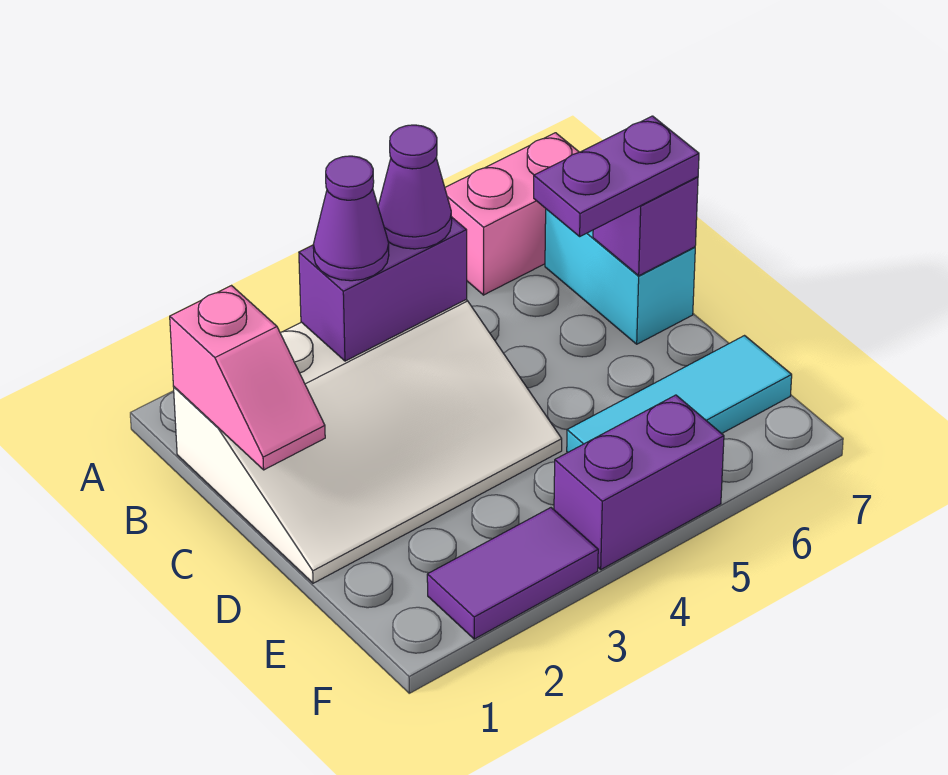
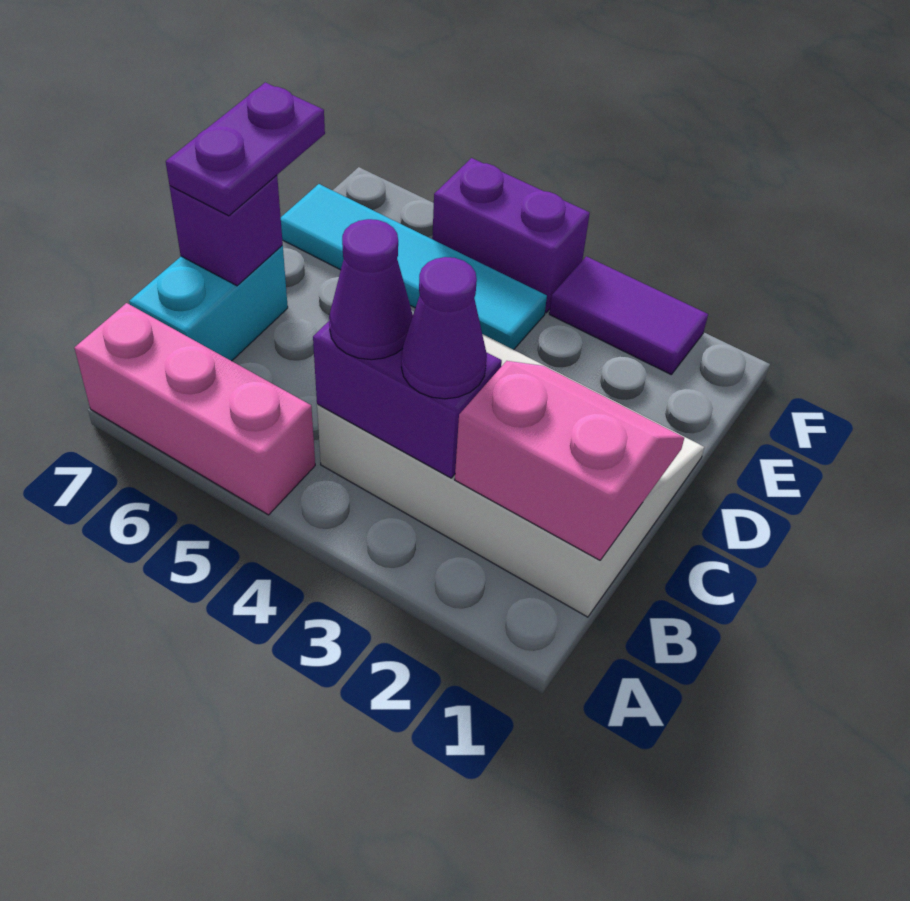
pink 1x2 brick [445,133,579,295] -> pink 1x3 brick [75,303,315,515]
pink 1x2 slope [170,286,325,470] -> pink 2x2 slope [455,361,684,560]
purple 1x2 plate [534,116,699,236] -> purple 1x2 plate turned to [166,82,325,216]
cyan 1x3 tile [567,336,792,452] -> cyan 1x4 tile [281,184,547,350]

